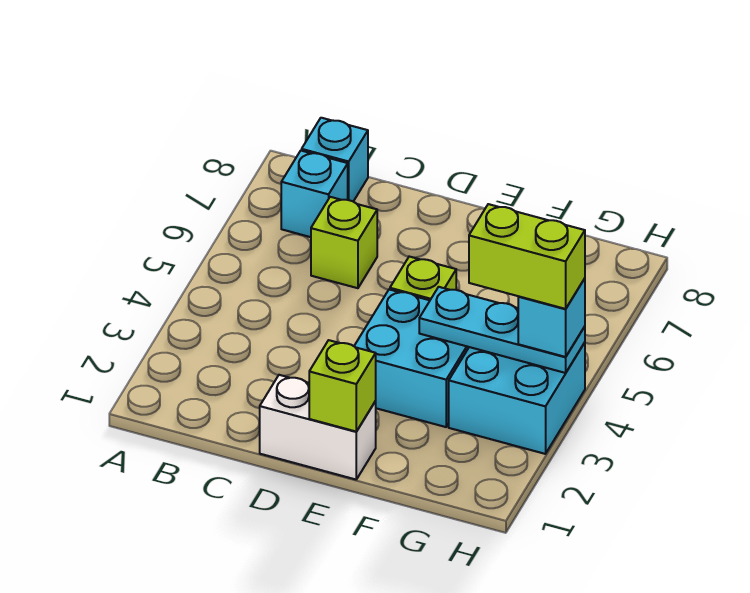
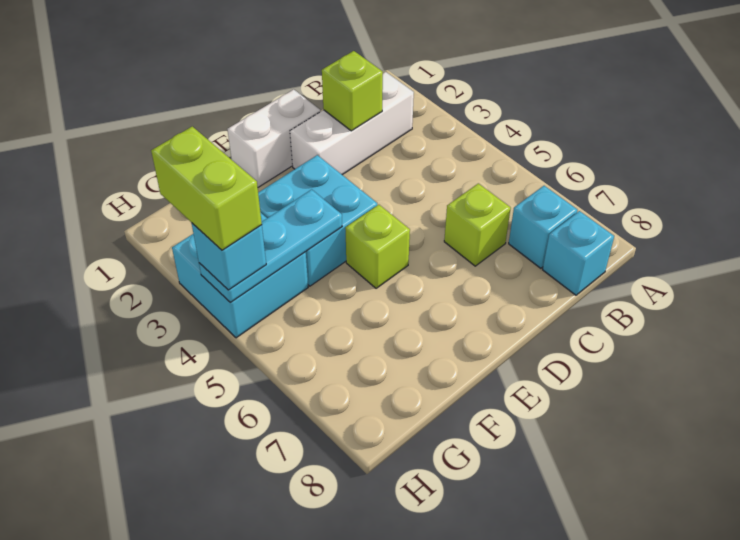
none -> white 1x3 brick [290,72,414,175]
lime 1x1 brick [309,340,376,431] -> lime 1x1 brick moved to [322,51,383,131]
lime 1x2 brick [469,204,585,309] -> lime 1x2 brick turned to [151,126,262,250]

